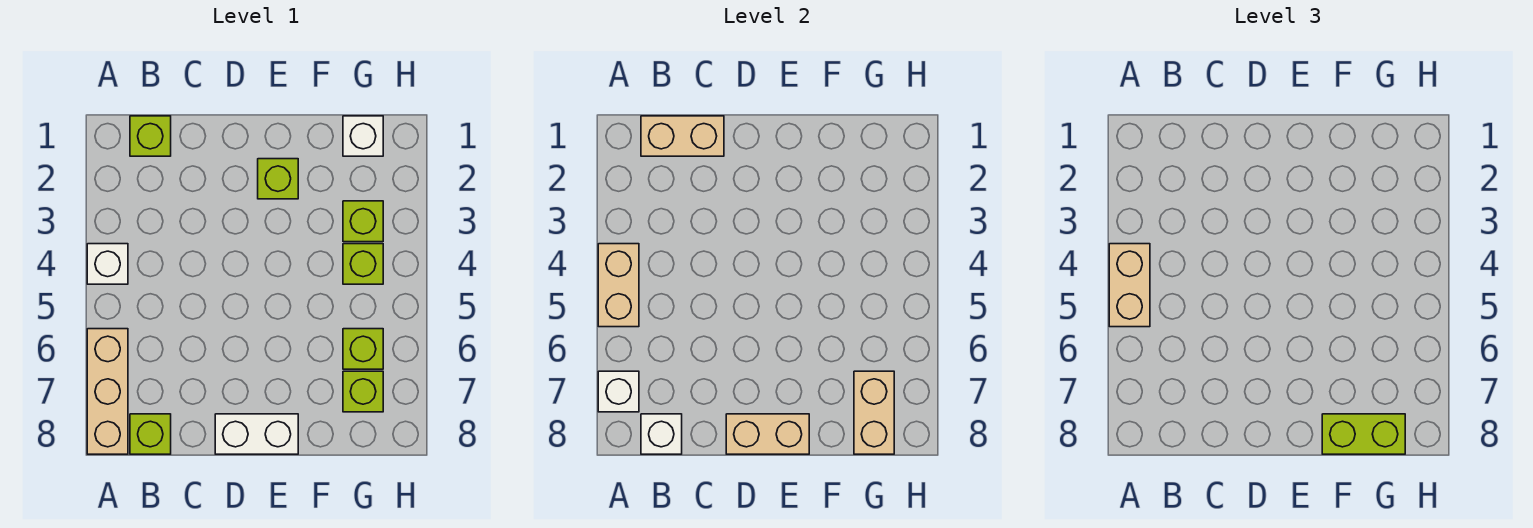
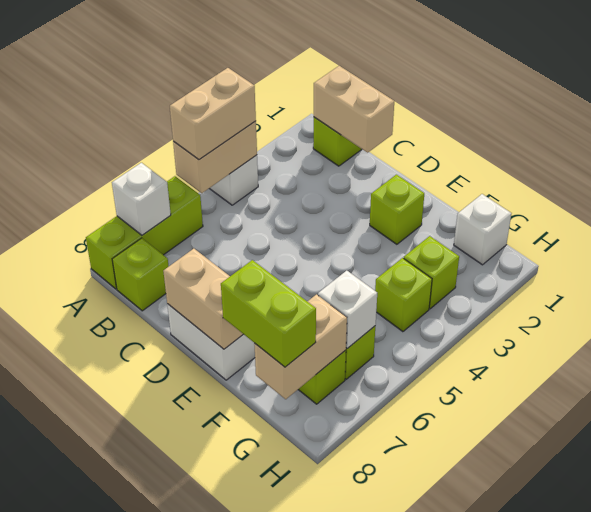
tan 1x3 brick [87,329,128,454] -> lime 1x3 brick [86,176,203,289]
white 1x1 brick [641,414,682,454] -> white 1x1 brick moved to [318,270,377,348]

